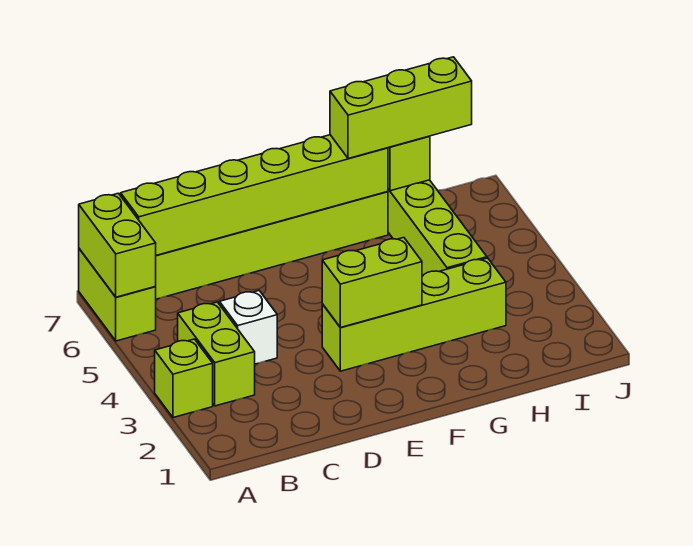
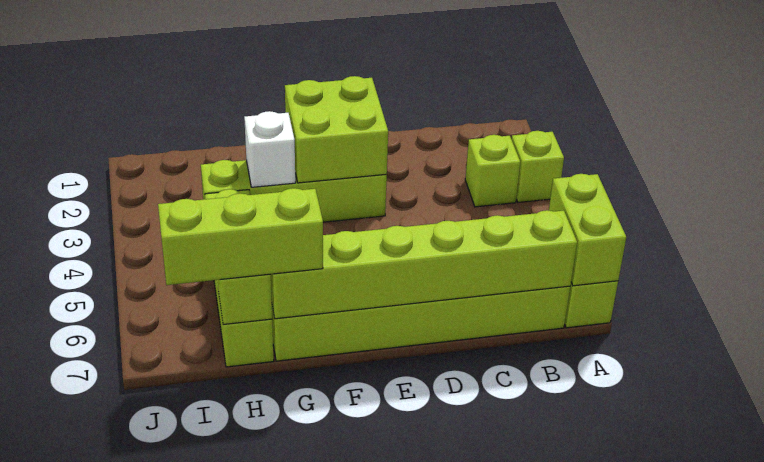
lime 1x2 brick [178,302,255,406] -> lime 1x1 brick [465,135,520,207]
white 1x1 brick [219,291,277,364] -> white 1x1 brick moved to [244,111,295,187]
lime 1x2 brick [322,238,422,327] -> lime 2x2 brick [285,76,388,183]

